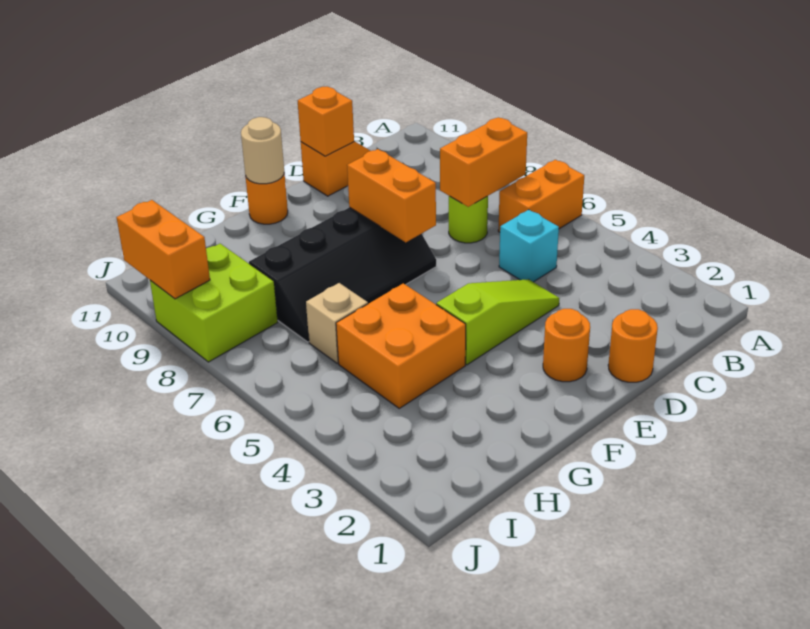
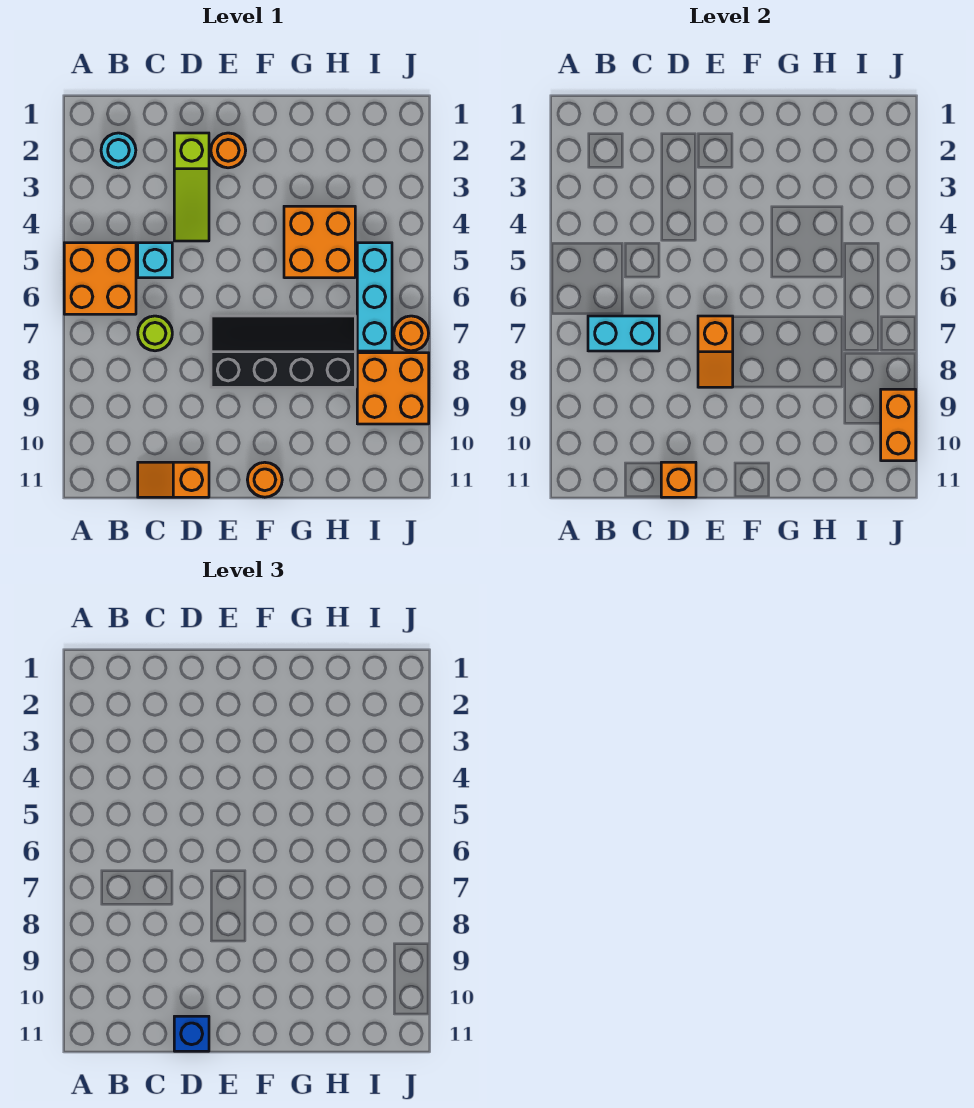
orange 1x2 brick [498,160,584,232] -> orange 2x2 brick [64,243,136,314]
none -> cyan 1x1 round brick [101,133,136,168]
orange 1x2 brick [440,117,527,207] -> cyan 1x2 brick [588,316,659,351]
orange 1x1 round brick [608,309,658,382] -> orange 1x1 round brick moved to [394,316,429,351]
lime 1x3 slope [436,279,559,365] -> lime 1x3 slope turned to [174,133,209,241]
none -> blue 1x1 brick [174,1016,209,1051]
orange 1x2 brick [347,149,436,242] -> orange 1x2 slope [698,316,733,387]
tan 1x1 round brick [241,117,284,184] -> none
tan 1x1 brick [306,283,368,363] -> none
none -> cyan 1x3 brick [357,243,392,351]
lime 2x2 brick [150,244,278,362] -> orange 2x2 brick [357,353,429,424]

